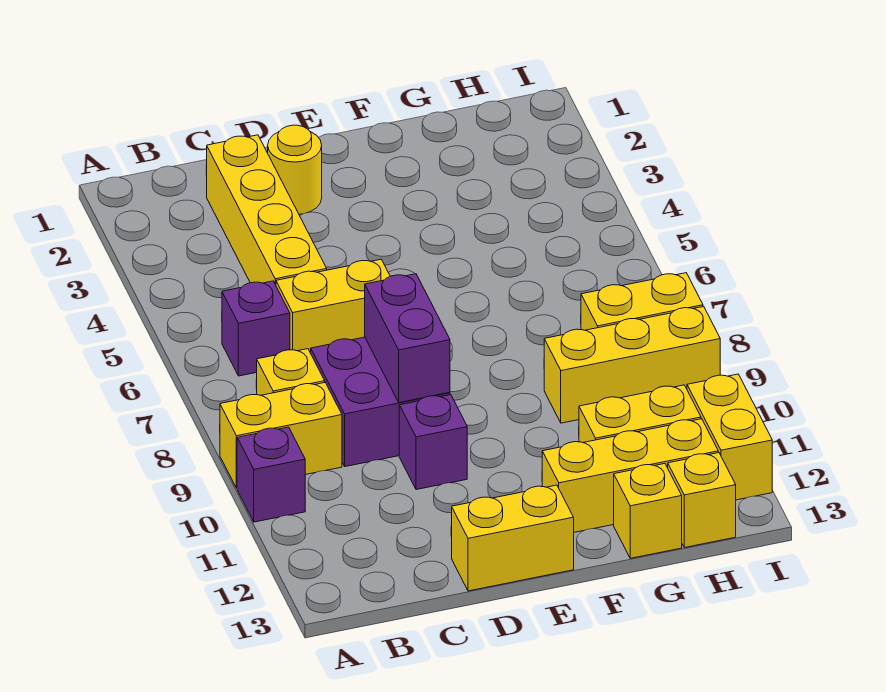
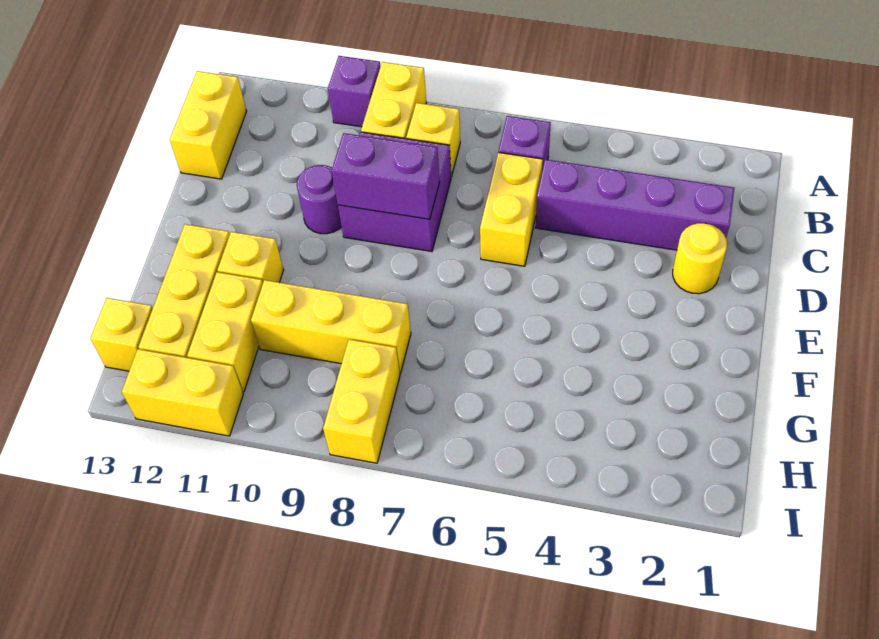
yellow 1x4 brick [207,135,327,285] -> purple 1x4 brick [536,159,734,250]
purple 1x1 brick [399,395,467,490] -> purple 1x1 round brick [297,165,342,234]
yellow 1x2 brick [452,485,574,591] -> yellow 1x2 brick moved to [170,71,247,179]
yellow 1x3 brick [544,307,720,423] -> yellow 1x3 brick turned to [251,280,411,374]
yellow 1x1 brick [614,464,682,558] -> yellow 1x1 brick moved to [217,232,283,282]

